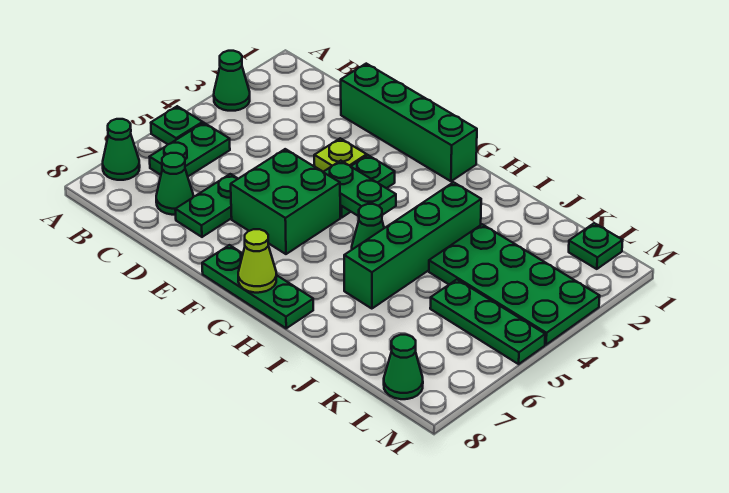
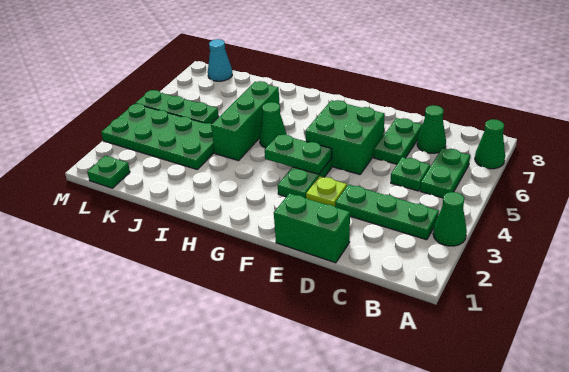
green 1x1 plate [151,106,203,144] -> green 1x1 plate moved to [391,157,430,191]
green 1x4 brick [341,64,477,181] -> green 1x2 brick [274,193,350,263]
green 1x3 plate [202,245,313,328] -> green 1x3 plate moved to [335,184,439,240]
lime 1x1 cone [238,229,276,293] -> none
green 1x4 brick [344,182,481,309] -> green 1x3 brick [211,81,280,161]
green 1x1 cone [384,335,423,399] -> cyan 1x1 cone [208,39,232,81]

